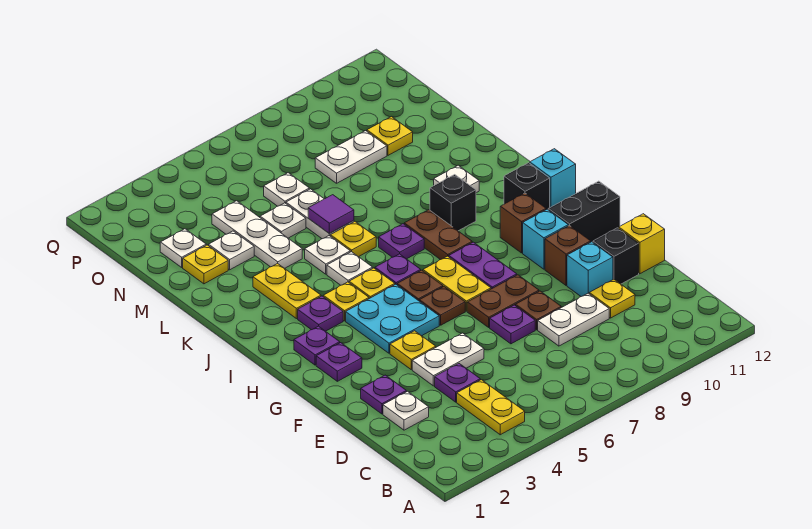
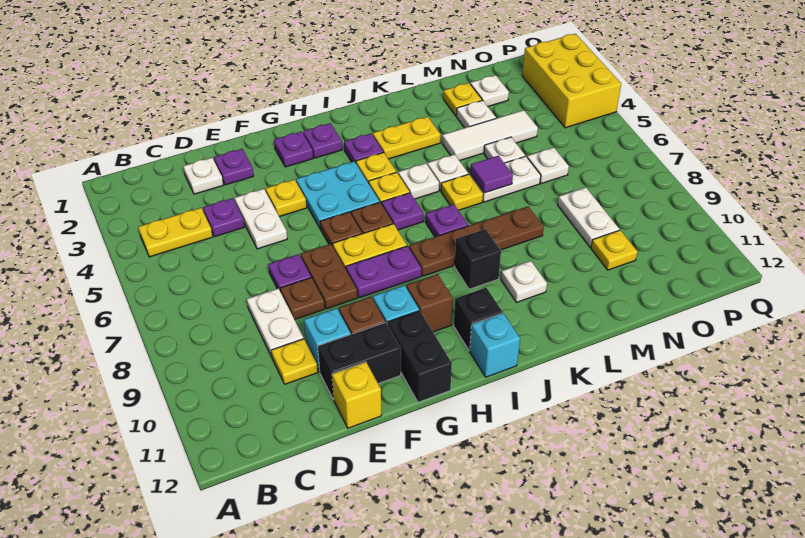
black 1x1 brick [593,228,639,284] -> black 1x2 brick [318,322,401,400]
brown 1x2 plate [404,210,472,260] -> brown 1x4 plate [409,206,544,276]
white 1x3 plate [212,201,302,268] -> white 1x3 tile [442,110,538,161]
none -> yellow 2x3 brick [522,34,621,128]

